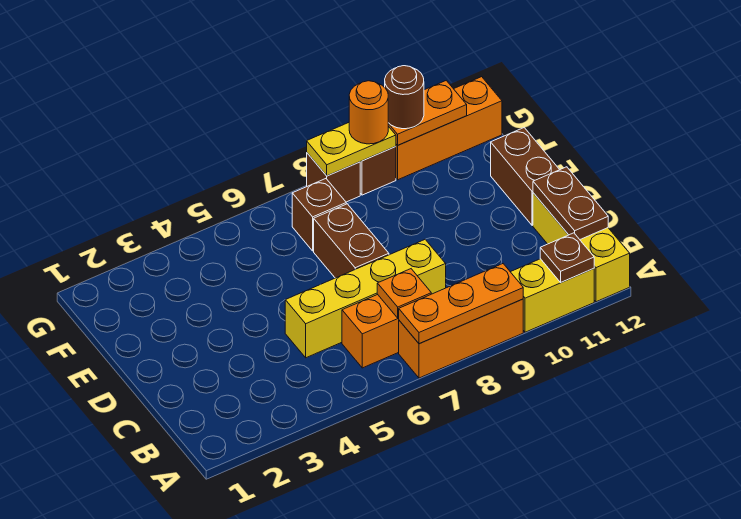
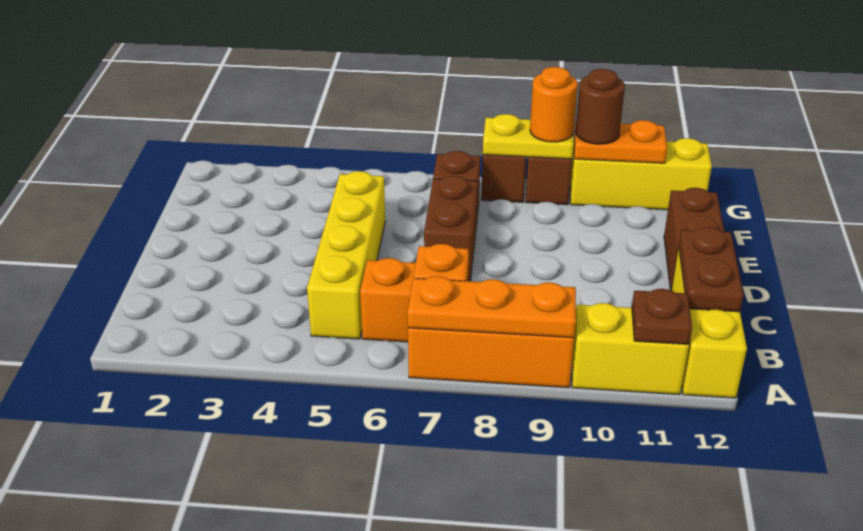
yellow 1x4 brick [285,240,446,358] -> yellow 1x4 brick turned to [307,171,385,339]
orange 1x3 brick [396,77,502,180] -> yellow 1x3 brick [570,138,712,210]

